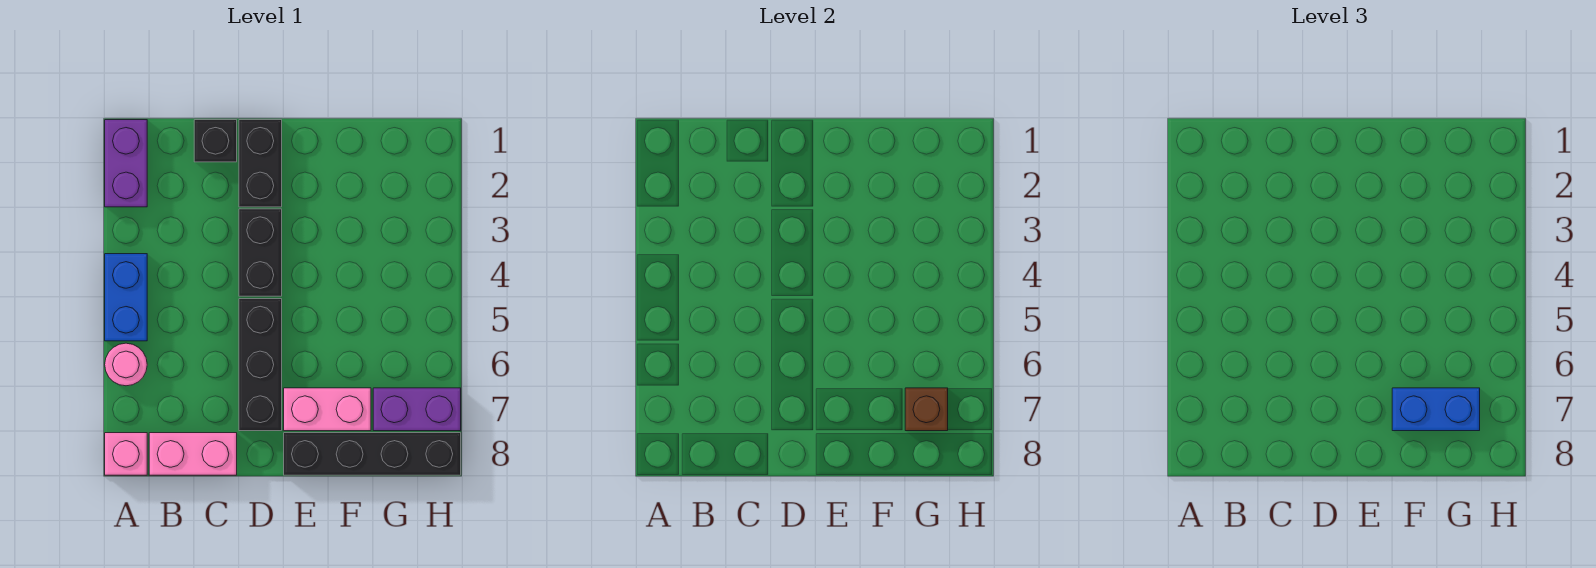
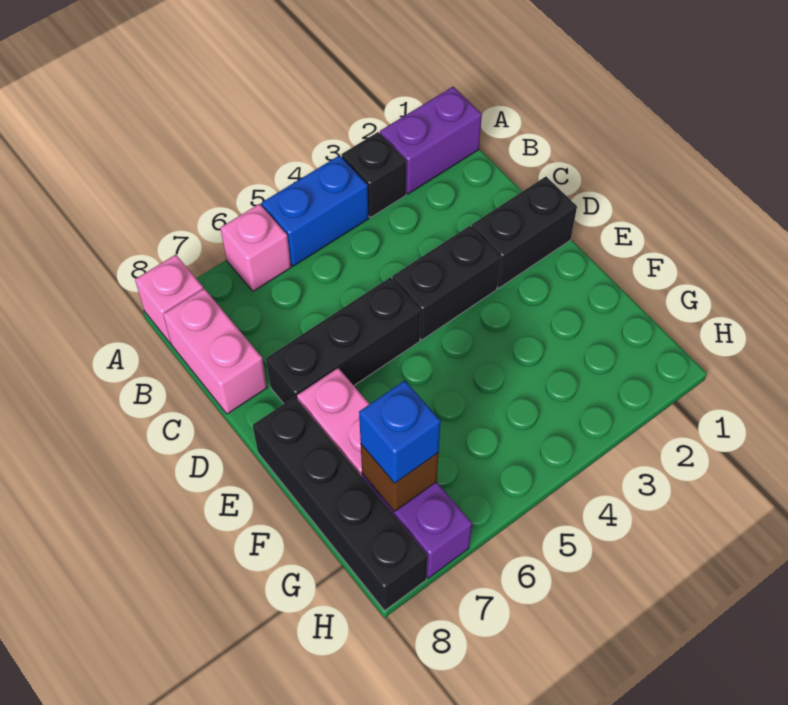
pink 1x1 round brick [105,343,147,386] -> pink 1x1 brick [220,204,291,291]
black 1x1 brick [194,120,237,162] -> black 1x1 brick moved to [341,132,406,218]
blue 1x2 brick [1392,388,1480,431] -> blue 1x1 brick [359,381,441,483]

